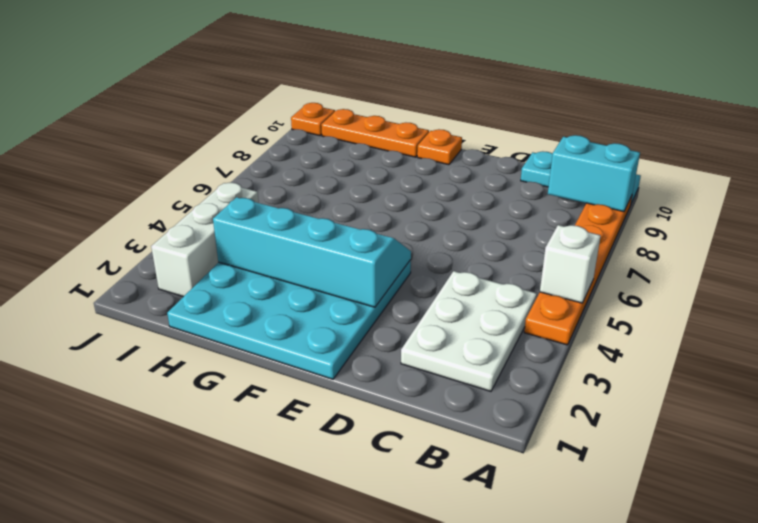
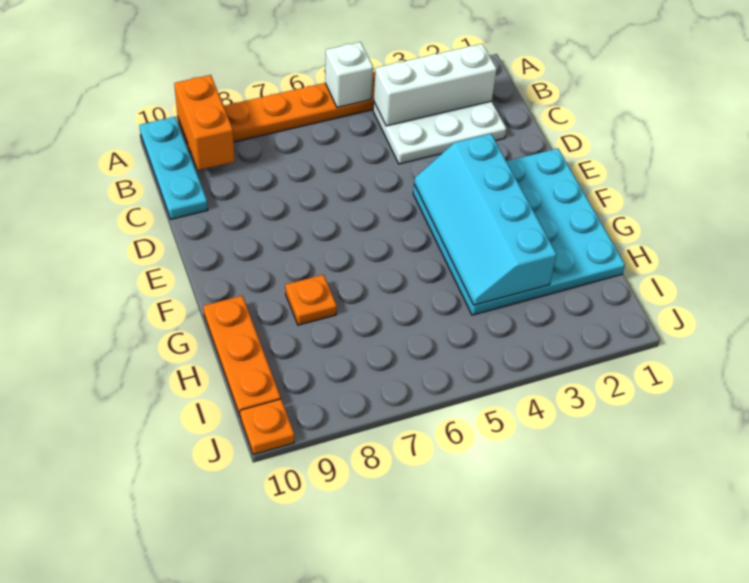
cyan 1x2 brick [548,135,640,212] -> orange 1x2 brick [174,75,235,170]
orange 1x1 plate [417,129,462,165] -> orange 1x1 plate moved to [285,275,337,325]
white 1x3 brick [151,183,259,297] -> white 1x3 brick moved to [374,44,497,126]

